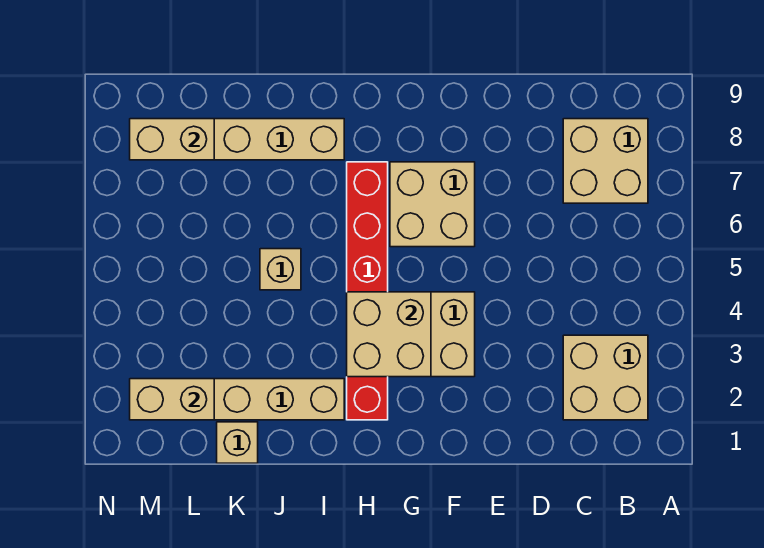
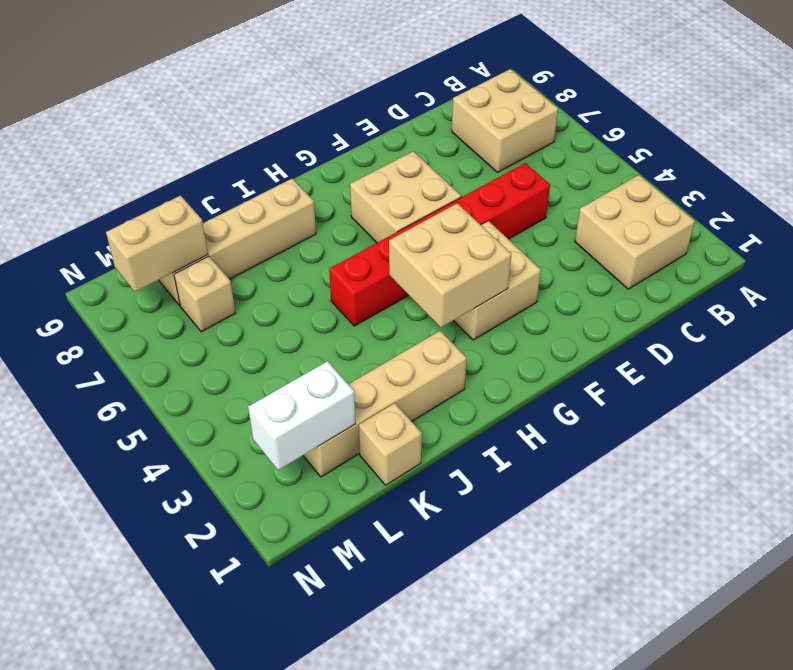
red 1x6 brick [347,162,388,420] -> red 1x6 brick turned to [329,163,550,326]
tan 1x1 brick [260,249,301,290] -> tan 1x1 brick moved to [174,256,235,332]
tan 1x2 brick [130,379,214,420] -> white 1x2 brick [248,361,355,470]

